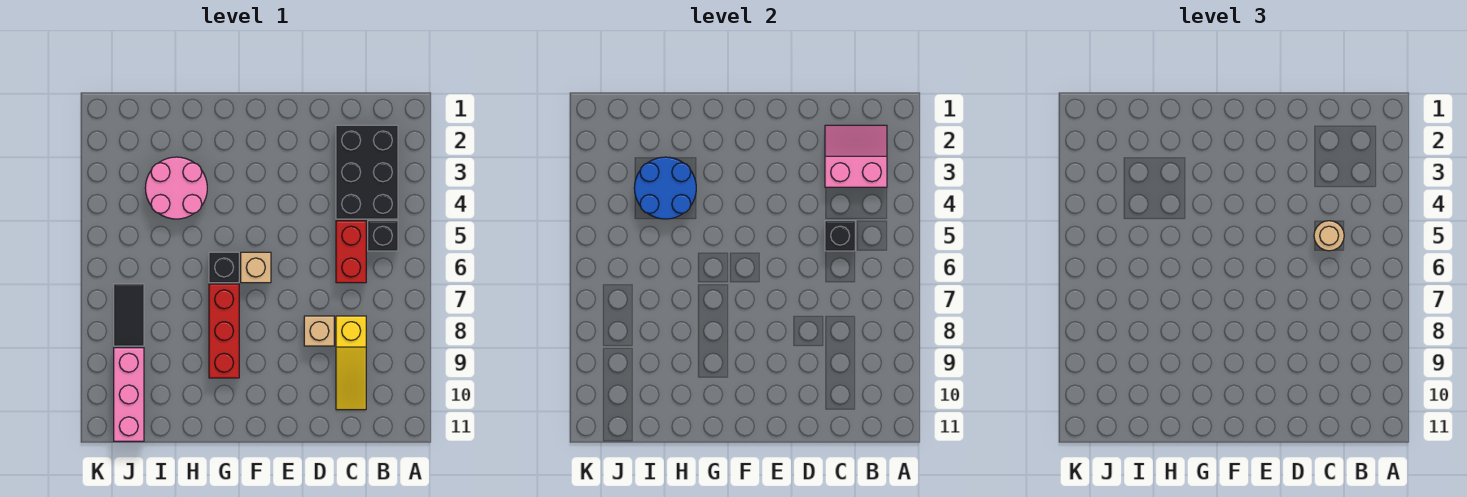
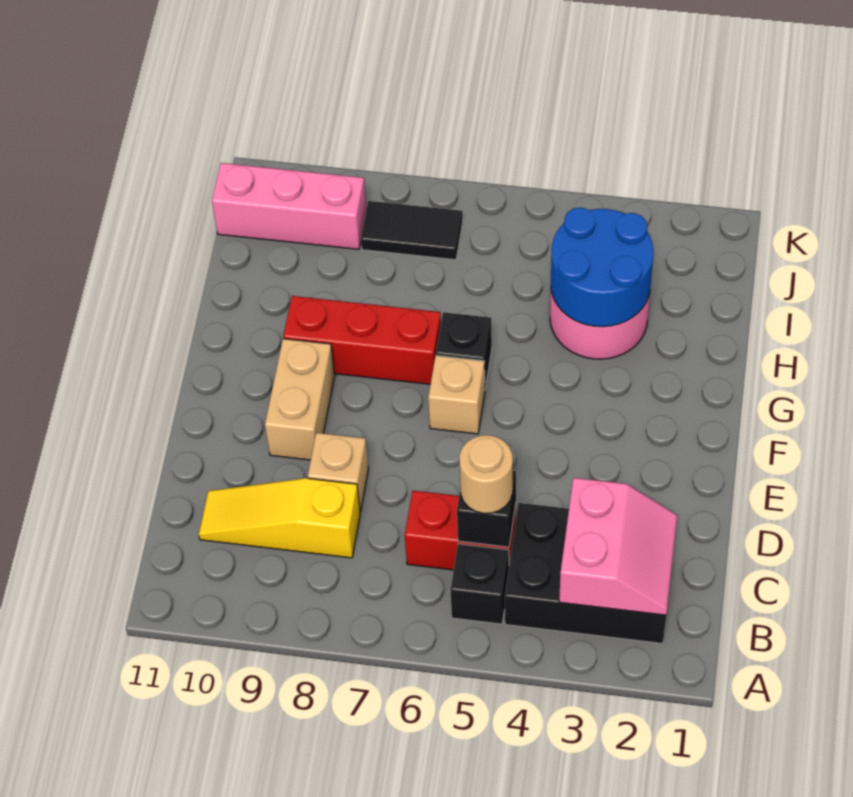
none -> tan 1x2 brick [265,339,335,460]

